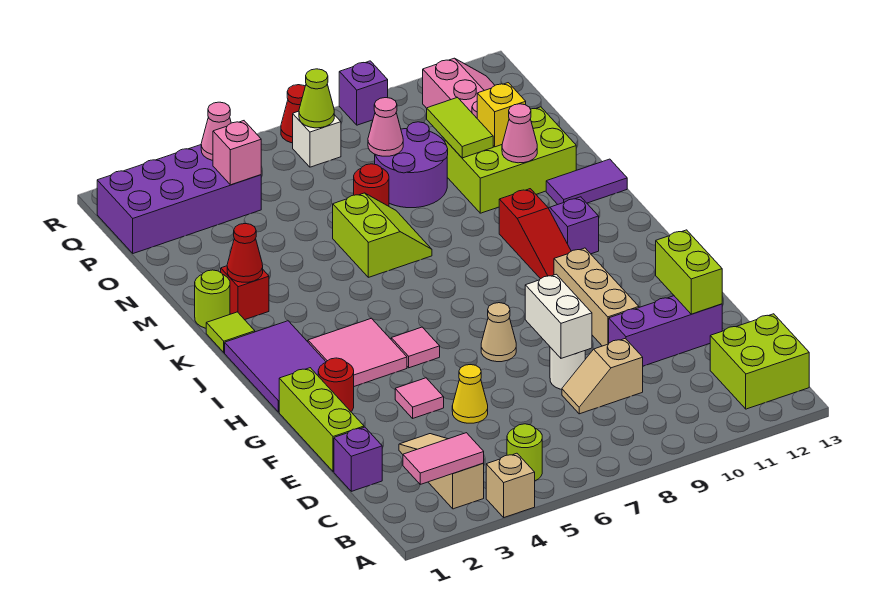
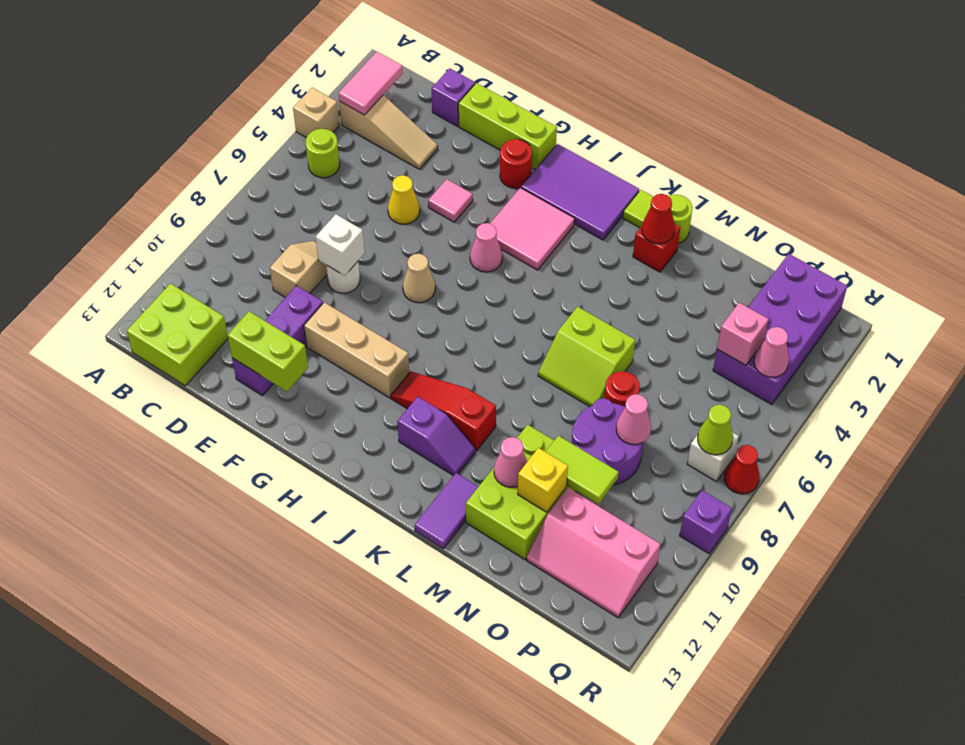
white 1x2 brick [525,274,592,358] -> white 1x1 brick [316,214,365,276]
pink 1x1 tile [391,327,440,368] -> pink 1x1 cone [470,223,502,272]

